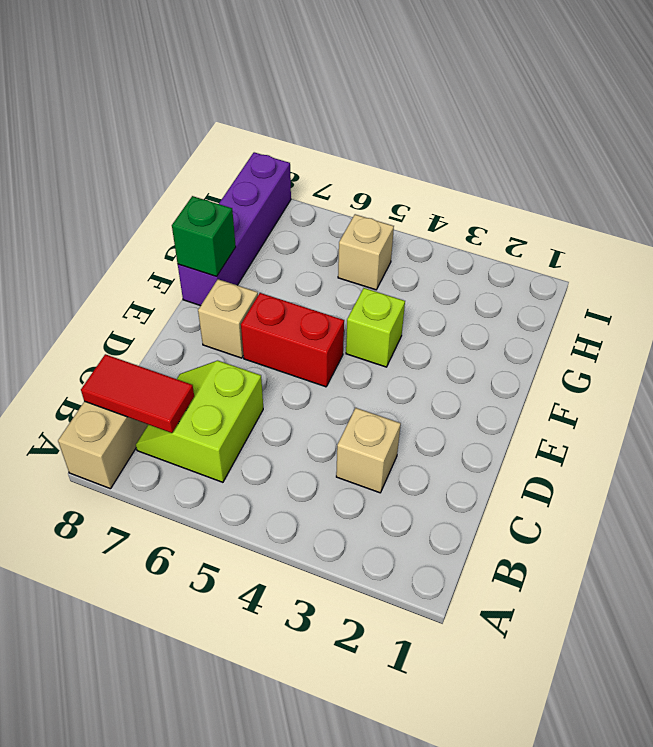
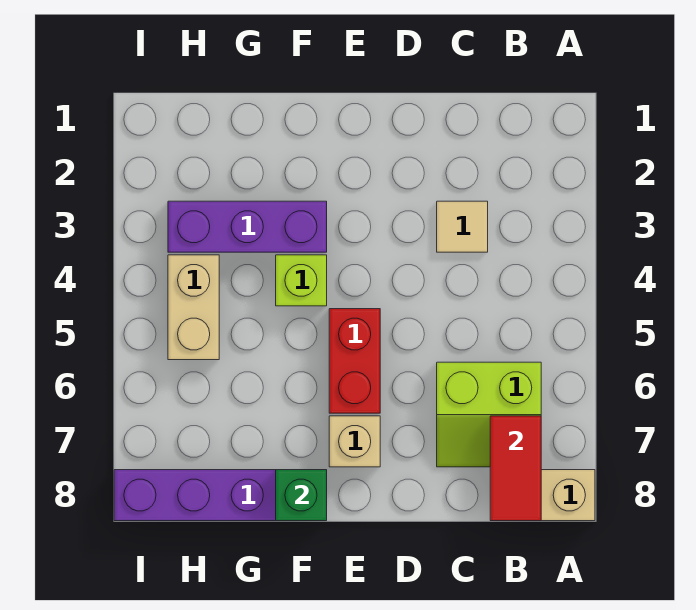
tan 1x1 brick [336,408,401,493] -> tan 1x1 tile [437,201,488,252]
none -> purple 1x3 brick [168,201,327,252]
tan 1x1 brick [338,214,394,290] -> tan 1x2 brick [168,255,219,360]

